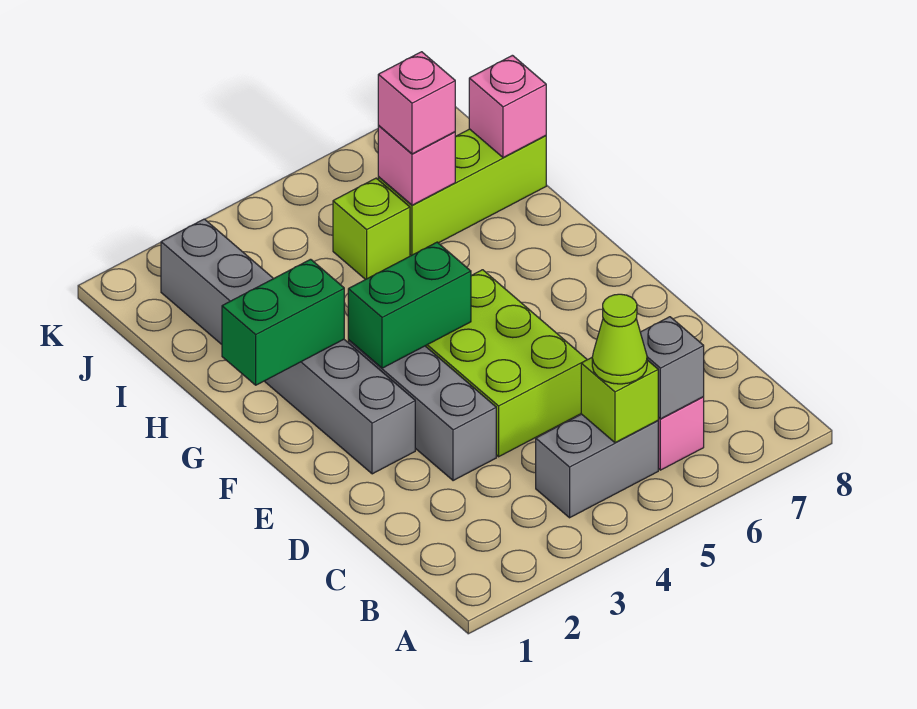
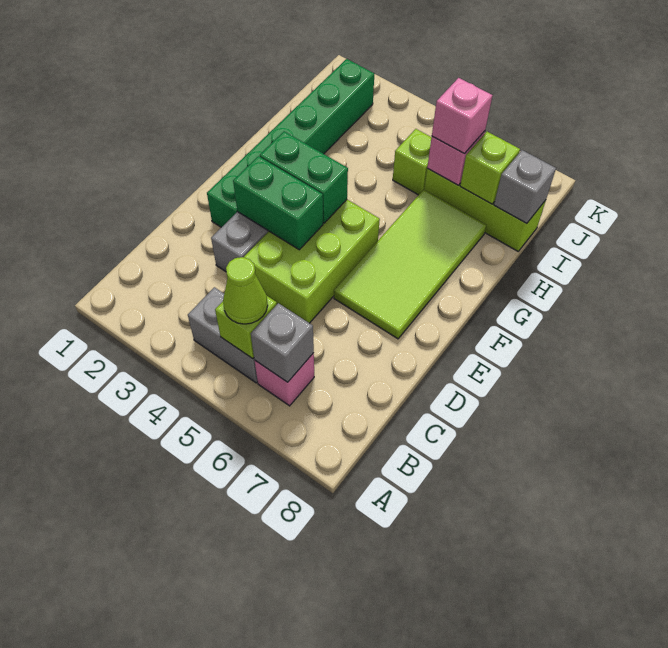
grey 1x6 brick [161,219,415,474] -> green 1x6 brick [207,59,374,227]
none -> lime 2x4 tile [334,190,486,339]
green 1x2 brick [222,259,344,385] -> green 1x2 brick moved to [233,156,323,250]
none -> lime 1x1 brick [460,132,520,204]
pink 1x1 brick [469,55,546,158] -> grey 1x1 brick [494,150,556,224]

